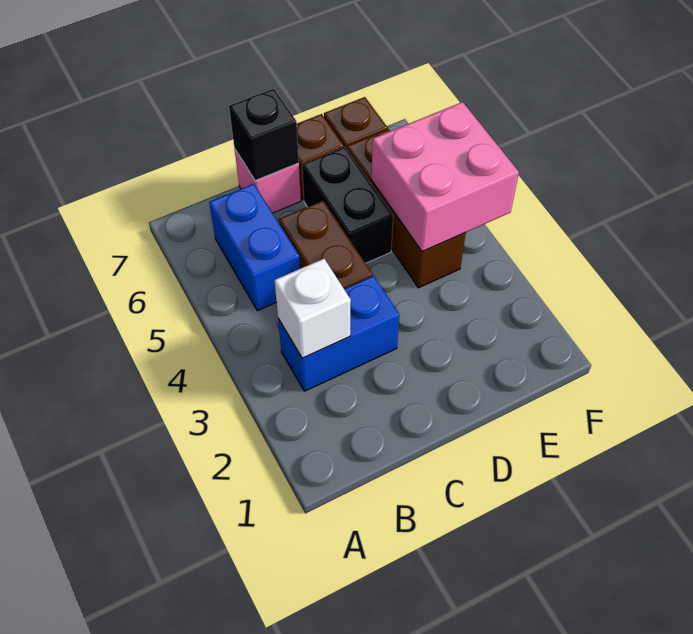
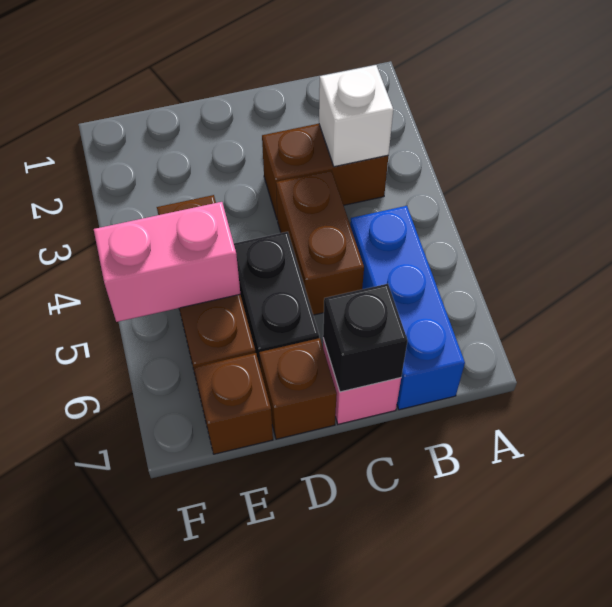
blue 1x2 brick [278,276,400,391] -> brown 1x2 brick [262,124,388,218]
blue 1x2 brick [209,184,300,311] -> blue 1x3 brick [350,206,465,410]
pink 2x2 brick [371,102,519,252] -> pink 1x2 brick [94,202,240,322]

